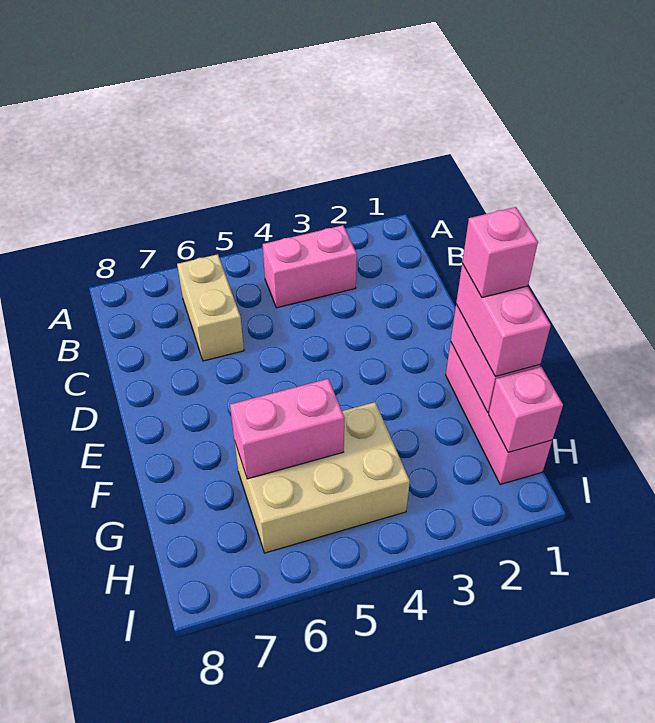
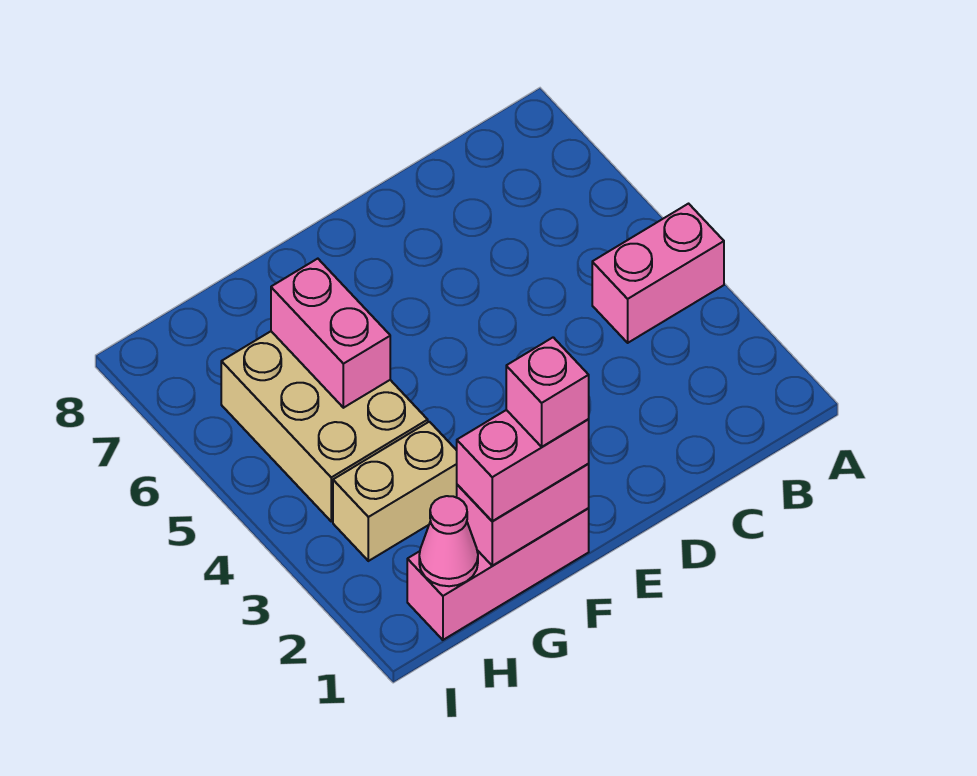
pink 1x2 brick [263,225,357,308] -> pink 1x2 brick turned to [592,204,724,343]
tan 1x2 brick [177,254,244,361] -> tan 1x2 brick moved to [333,422,457,561]
pink 1x1 brick [489,367,563,452] -> pink 1x1 cone [419,496,478,586]

